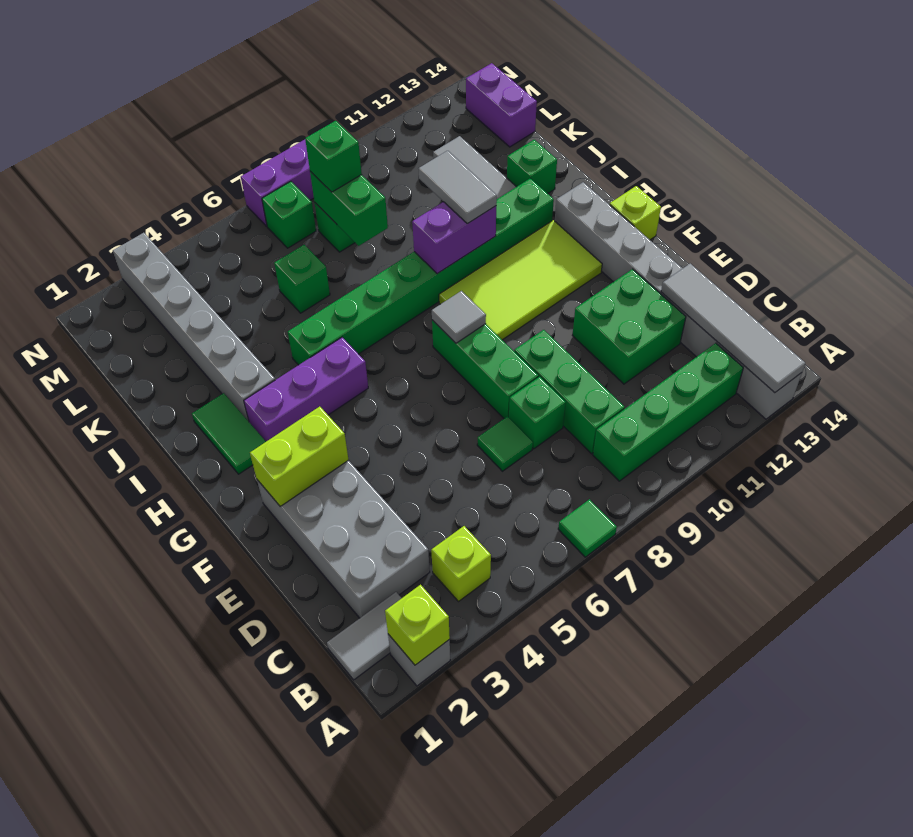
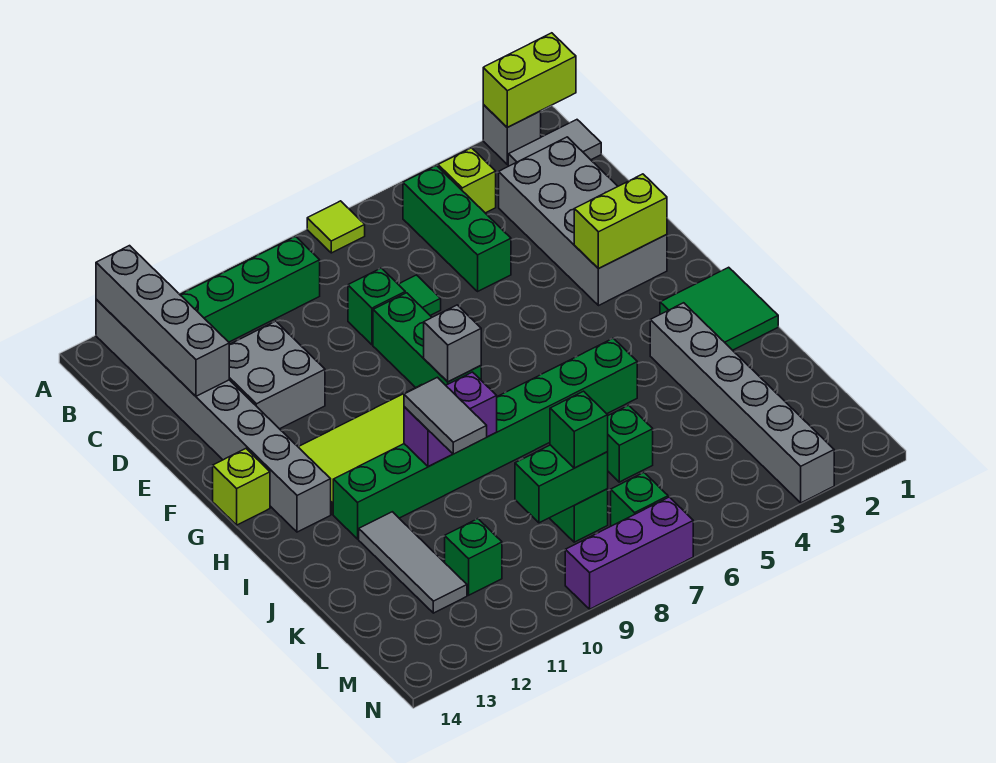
lime 1x1 brick [385,585,450,665] -> lime 1x2 brick [483,33,576,127]
green 1x1 tile [558,499,617,557] -> lime 1x1 tile [307,201,365,253]
grey 1x4 tile [661,264,805,393] -> grey 1x4 brick [96,246,230,396]
green 1x3 brick [514,330,625,454] -> green 1x3 brick moved to [403,166,511,291]
green 2x2 brick [572,269,686,384] -> grey 2x2 brick [229,321,325,429]
grey 1x1 tile [432,291,486,343] -> grey 1x1 brick [424,305,481,382]
green 1x2 tile [192,393,266,474] -> green 2x2 tile [660,267,778,350]
purple 1x3 brick [244,337,368,441] -> none
green 1x1 brick [507,140,557,194] -> green 1x1 brick moved to [445,519,502,595]
green 1x2 brick [310,171,388,246] -> green 1x2 brick turned to [515,445,608,523]
purple 1x2 brick [466,63,537,147] -> none

